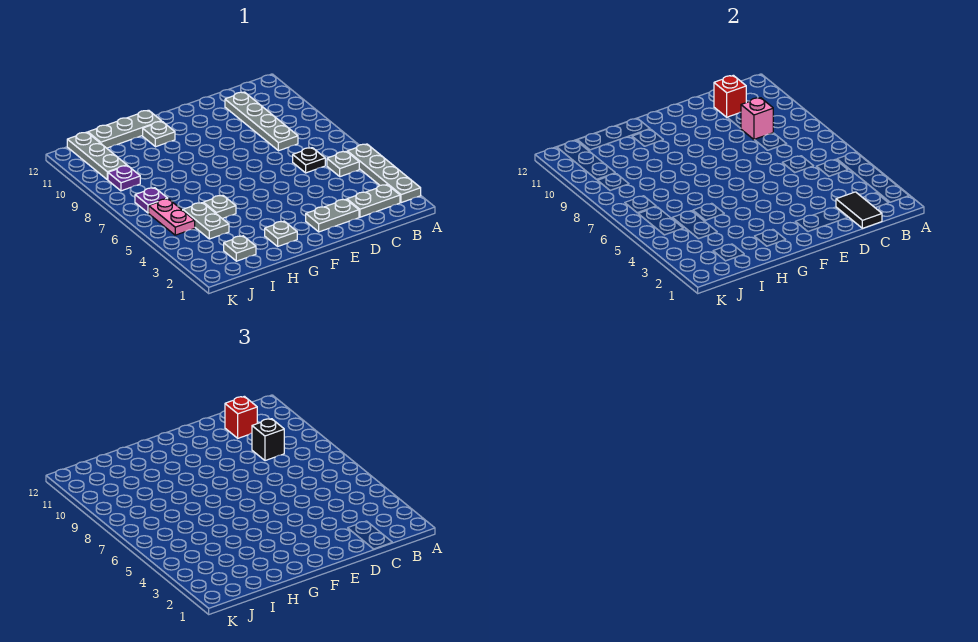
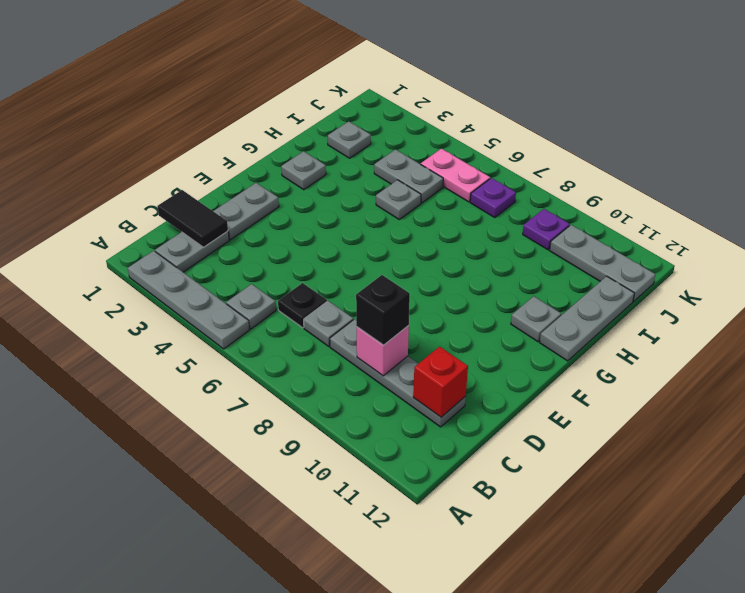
none -> grey 1x1 plate [304,301,353,347]
red 1x1 brick [225,396,257,438] -> none

